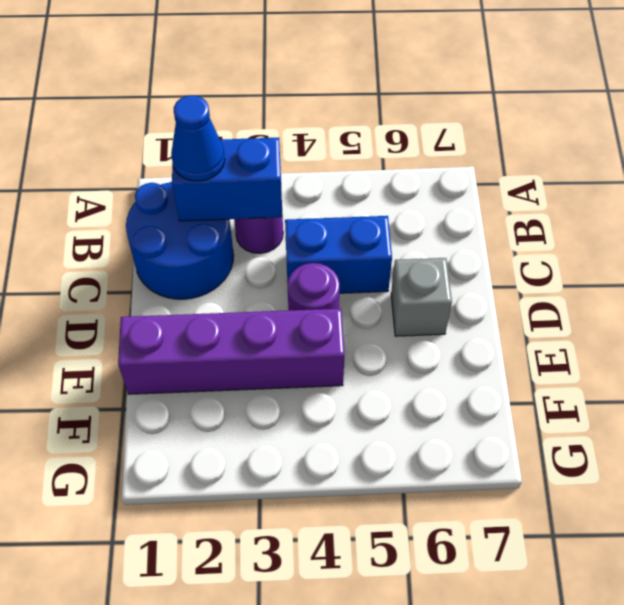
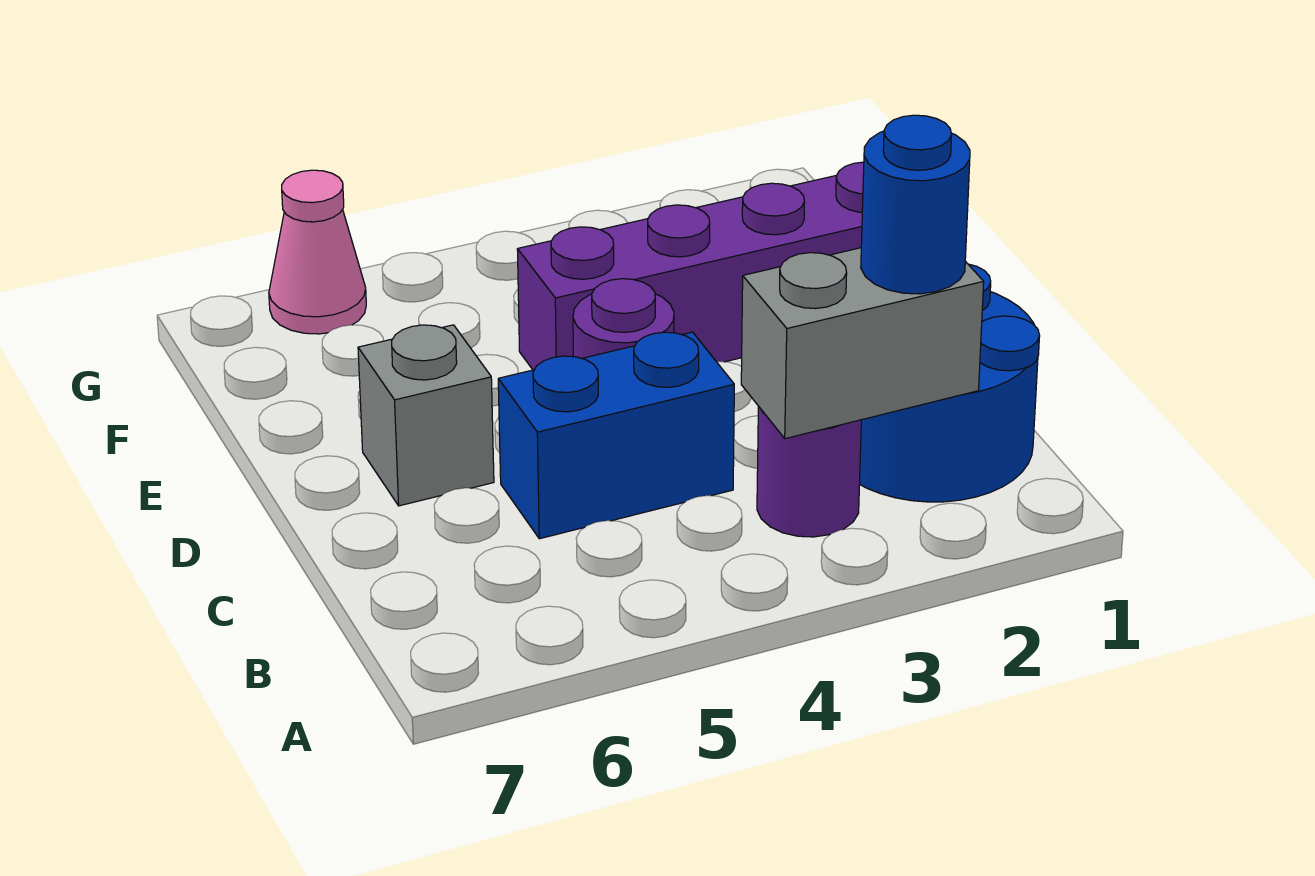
blue 1x2 brick [172,138,282,221] -> grey 1x2 brick [741,248,984,439]
blue 1x1 cone [171,95,225,181] -> blue 1x1 round brick [861,115,970,294]
none -> pink 1x1 cone [269,170,366,334]

